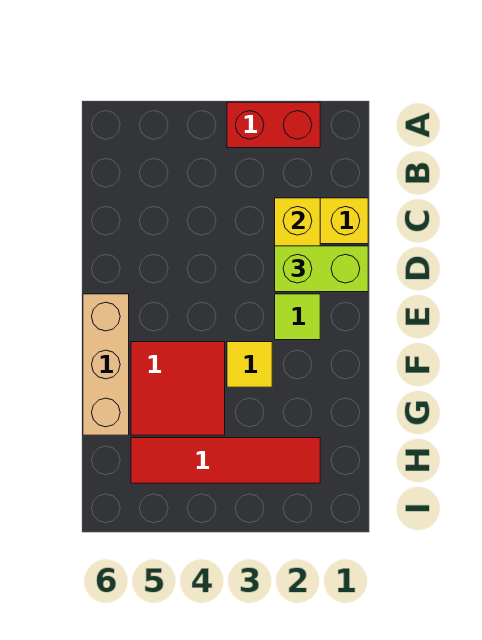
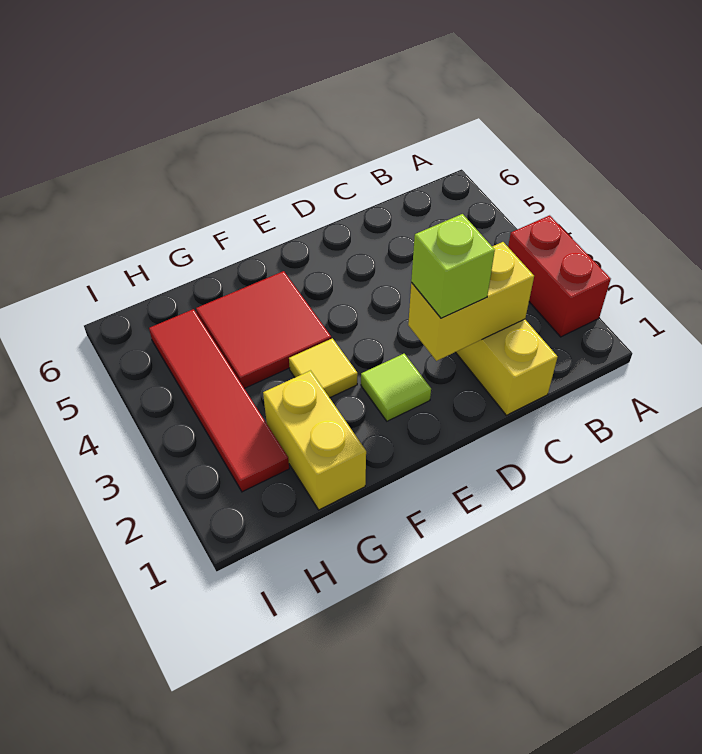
lime 1x2 brick [275,246,368,292] -> lime 1x1 brick [411,214,495,318]
tan 1x3 brick [83,294,129,435] -> none
none -> yellow 1x2 brick [263,371,366,510]

